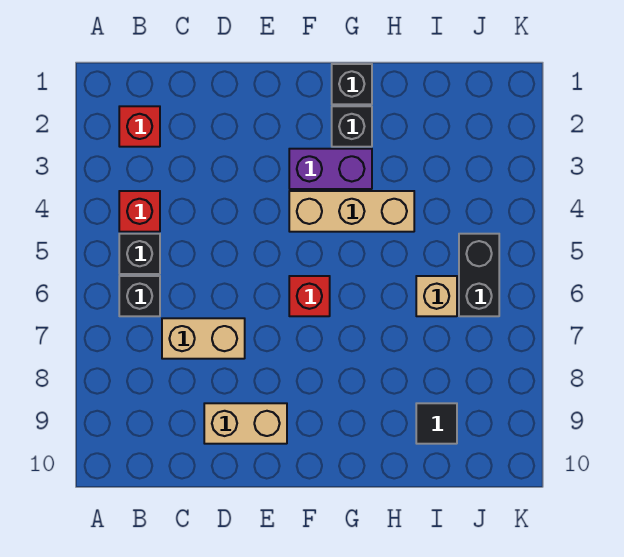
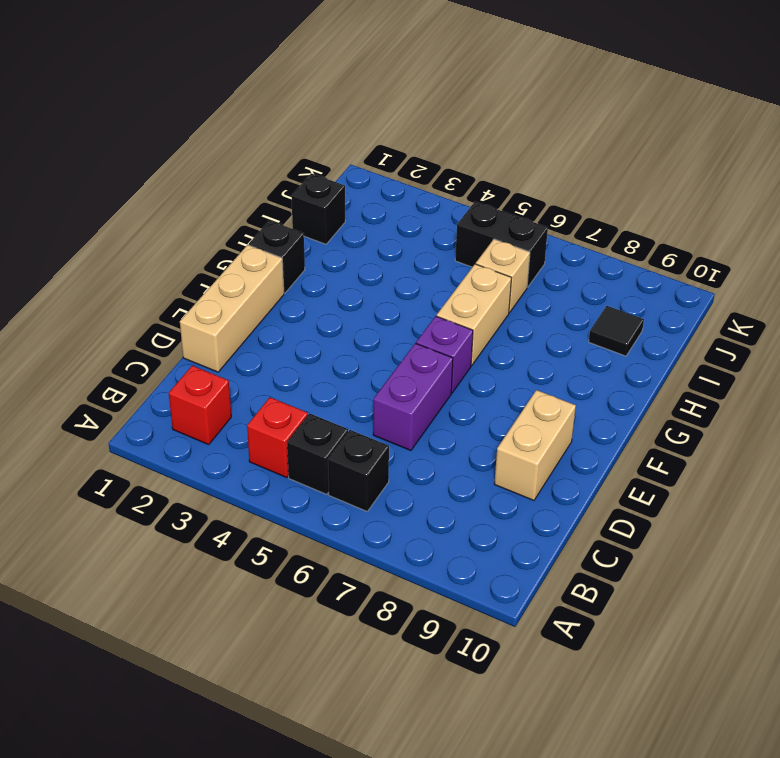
tan 1x2 brick [162,318,245,359] -> tan 1x2 brick moved to [437,264,511,366]
purple 1x2 brick [289,149,372,189] -> purple 1x2 brick moved to [373,343,453,450]
tan 1x3 brick [289,191,414,232] -> tan 1x3 brick moved to [180,245,284,372]
red 1x1 brick [289,276,330,316] -> purple 1x1 brick [416,316,473,393]
black 1x1 brick [332,106,372,147] -> black 1x1 brick moved to [291,173,345,244]

